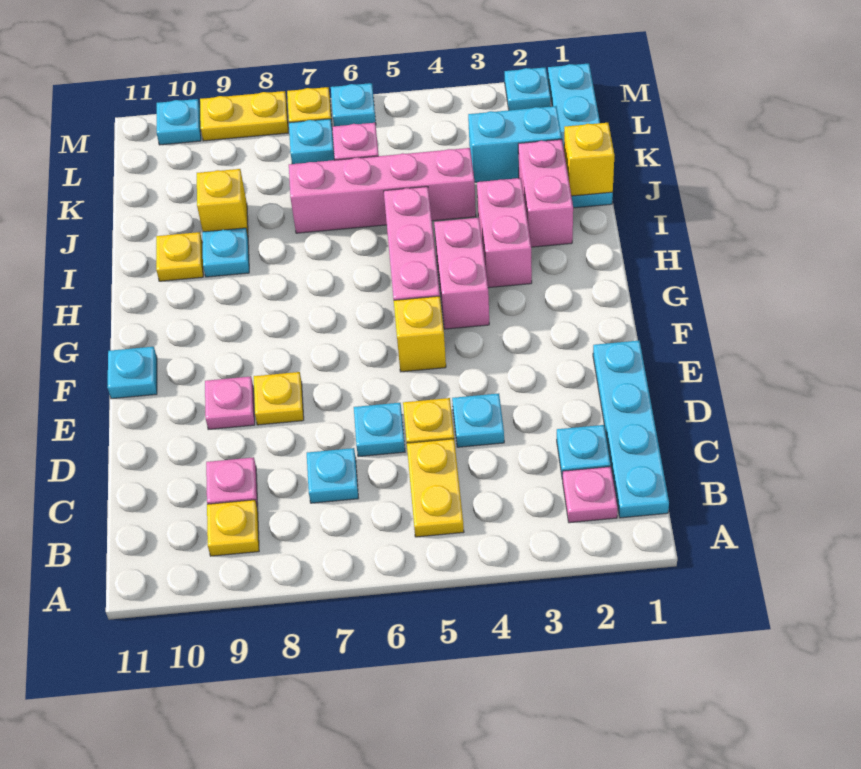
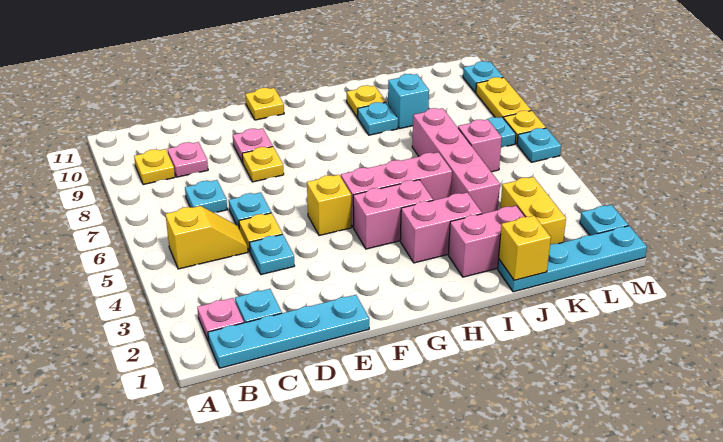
yellow 1x2 plate [407,439,464,537] -> yellow 1x2 slope [165,206,248,269]
cyan 1x1 plate [107,347,157,399] -> yellow 1x1 plate [245,88,284,120]
yellow 1x1 brick [197,169,248,235] -> cyan 1x1 brick [388,74,429,129]
cyan 1x2 brick [468,106,562,182] -> yellow 1x2 brick [500,177,566,245]

